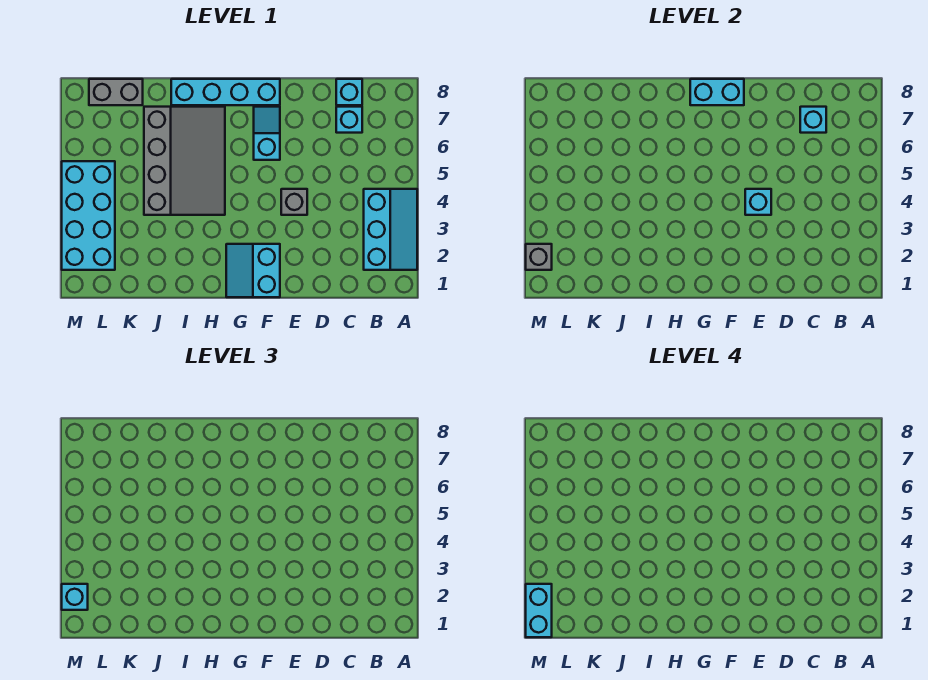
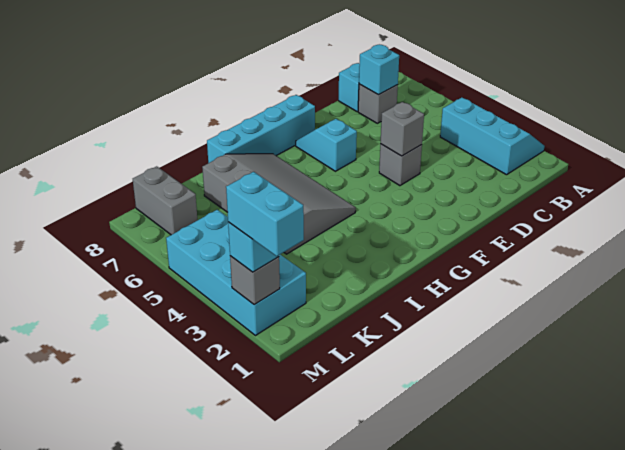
cyan 1x1 brick [336,107,362,133] -> grey 1x1 brick [358,84,398,123]
cyan 1x1 brick [745,189,771,215] -> grey 1x1 brick [380,102,424,156]
cyan 2x2 slope [226,244,280,297] -> none
cyan 1x2 brick [690,79,744,105] -> none
grey 1x2 brick [89,79,143,105] -> grey 1x2 brick turned to [133,166,197,235]

